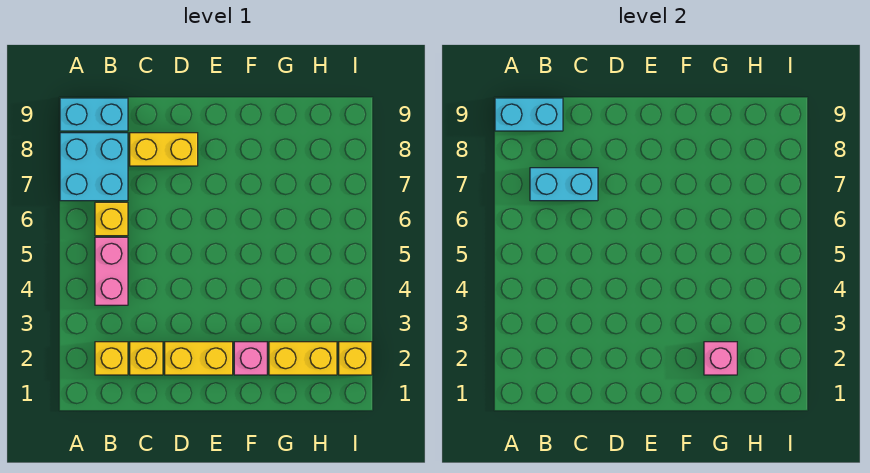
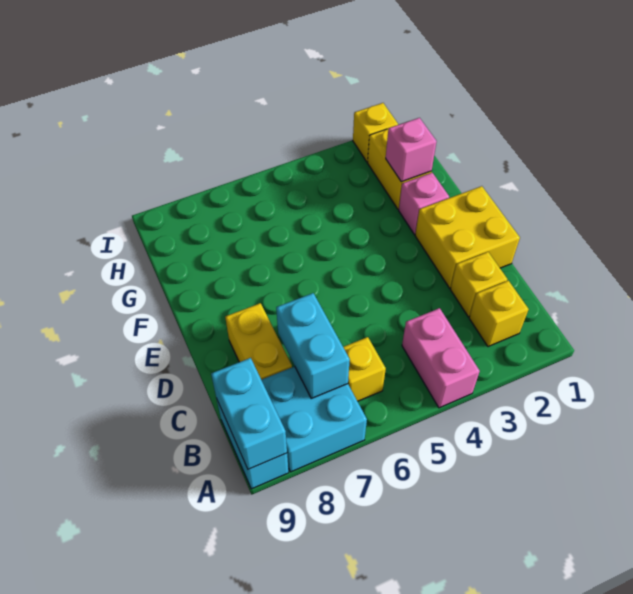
pink 1x2 brick [95,237,128,305] -> pink 1x2 brick turned to [402,308,480,408]
yellow 1x2 brick [165,342,233,375] -> yellow 2x2 brick [415,186,520,288]

